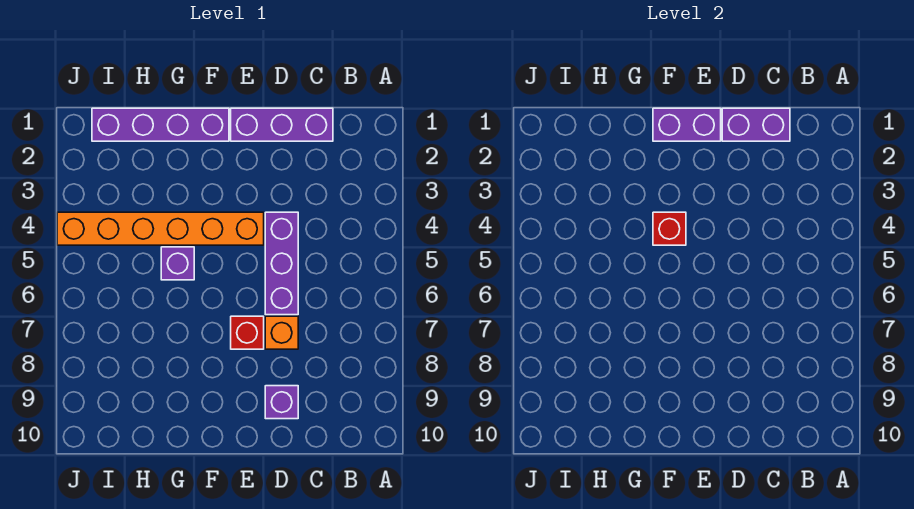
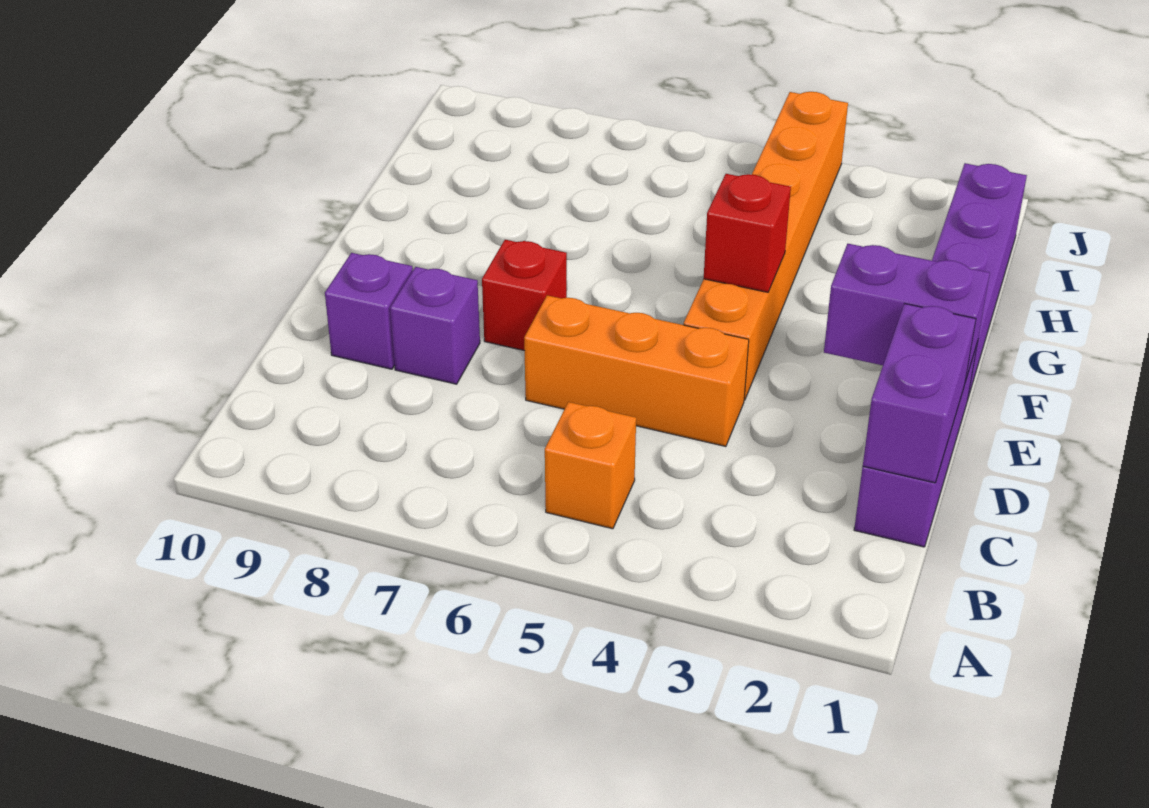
purple 1x3 brick [265,212,298,315] -> orange 1x3 brick [524,295,749,447]
orange 1x1 brick [265,316,298,349] -> orange 1x1 brick moved to [545,402,636,529]
purple 1x2 brick [653,108,721,141] -> purple 1x2 brick turned to [824,244,990,381]
purple 1x1 brick [161,247,194,280] -> purple 1x1 brick moved to [390,267,480,384]

